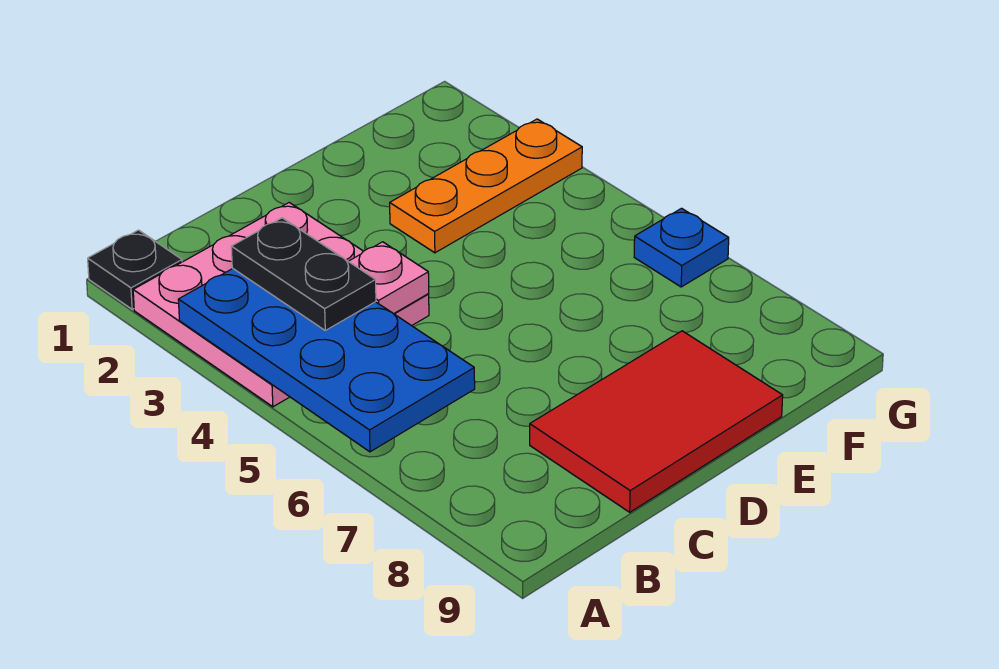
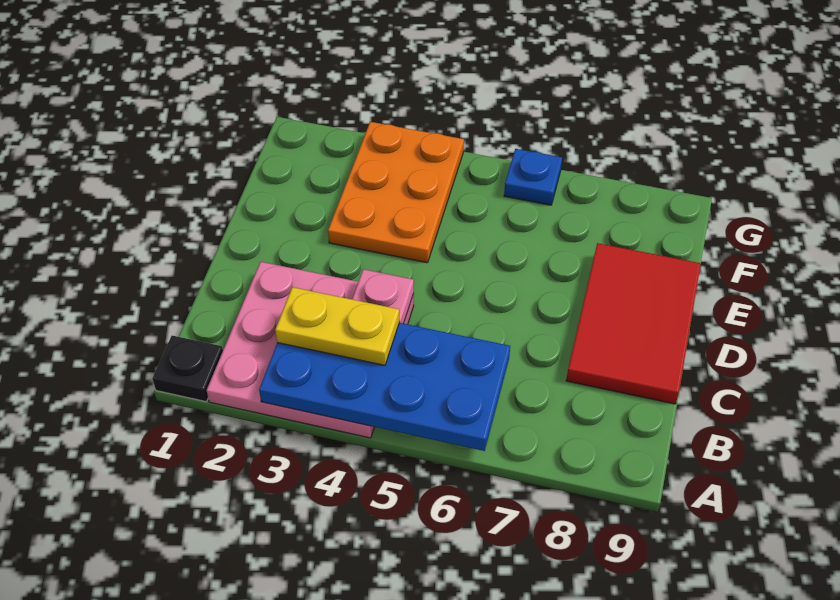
black 1x2 plate [231,218,376,330] -> yellow 1x2 plate [275,287,399,365]
orange 1x3 plate [390,119,582,253] -> orange 2x3 plate [328,122,464,263]

